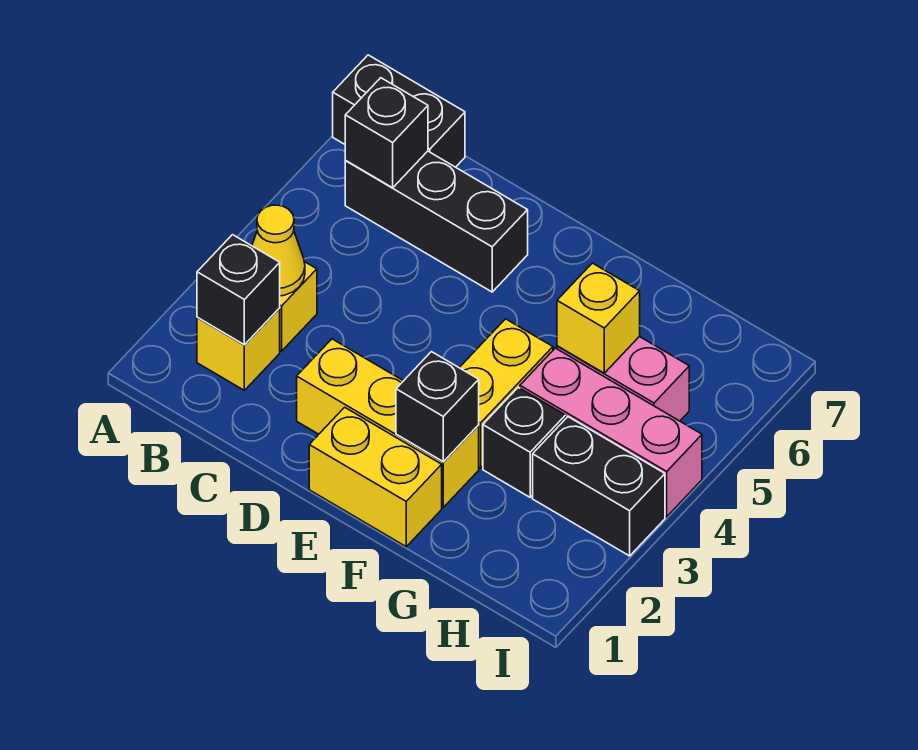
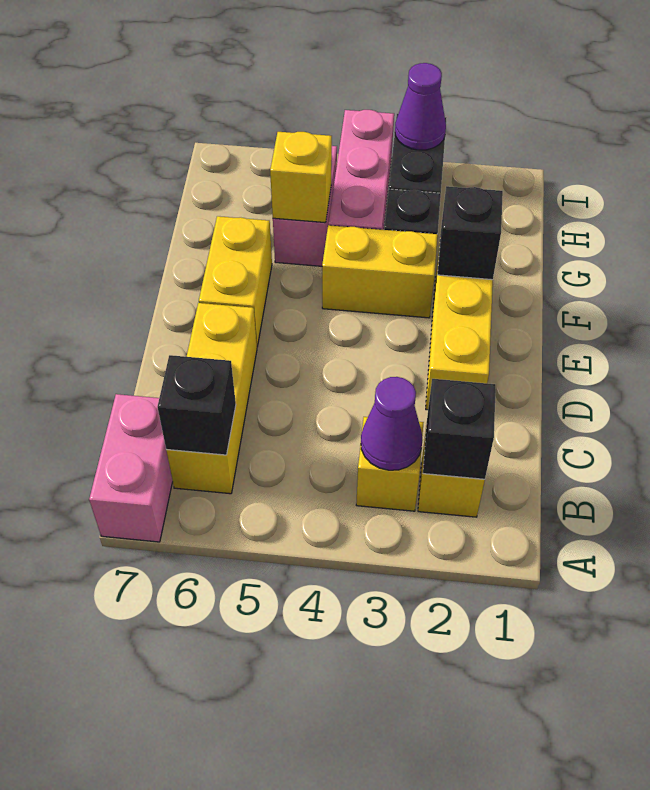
black 1x2 brick [333,55,465,167] -> pink 1x2 brick [89,394,173,542]
yellow 1x1 cone [252,205,305,296] -> purple 1x1 cone [361,377,422,470]
black 1x3 brick [345,151,528,292] -> yellow 1x3 brick [166,303,257,494]
yellow 1x2 brick [309,407,442,546] -> yellow 1x2 brick moved to [199,216,272,347]
none -> purple 1x1 cone [395,63,446,150]

